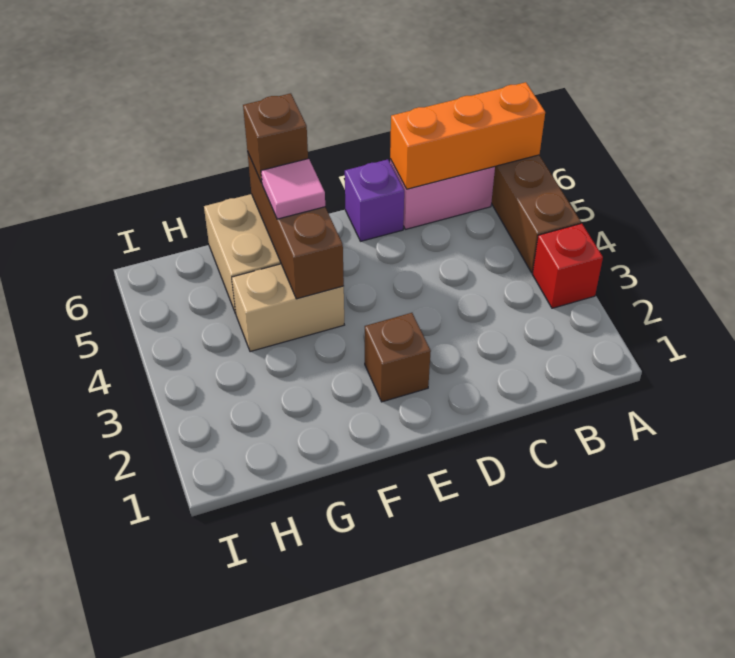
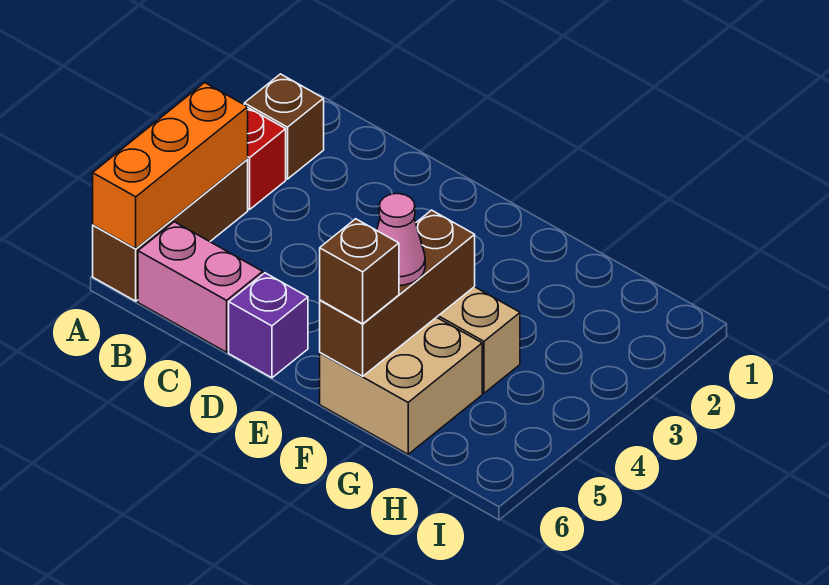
orange 1x3 brick [390,82,545,189] -> orange 1x3 brick turned to [93,83,248,249]
brown 1x1 brick [365,313,431,402] -> brown 1x1 brick moved to [244,74,324,179]
pink 1x1 tile [261,158,325,219] -> pink 1x1 cone [377,194,425,285]

